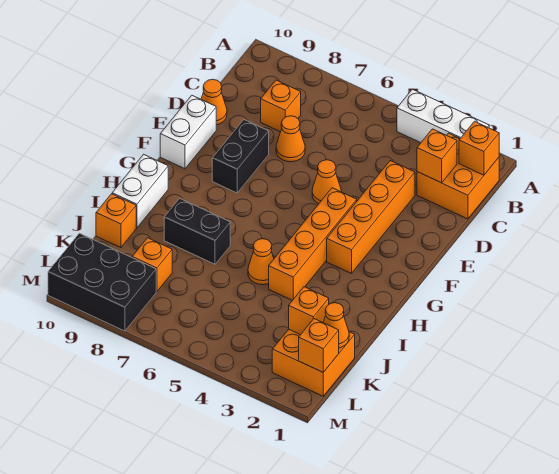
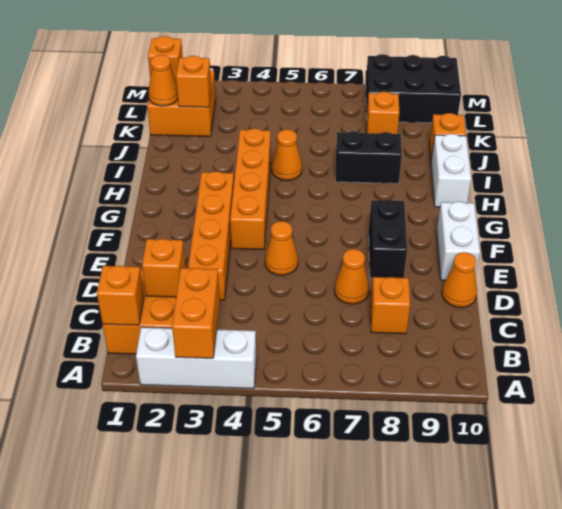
none -> orange 1x2 brick [172,268,220,358]

